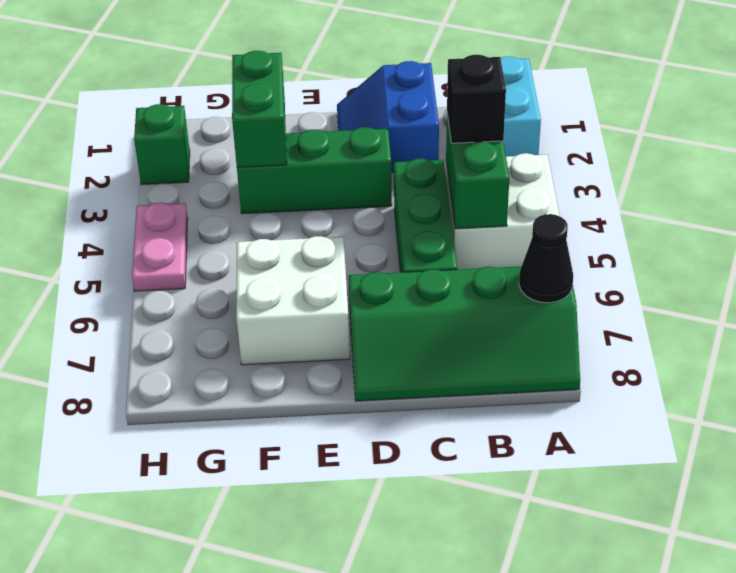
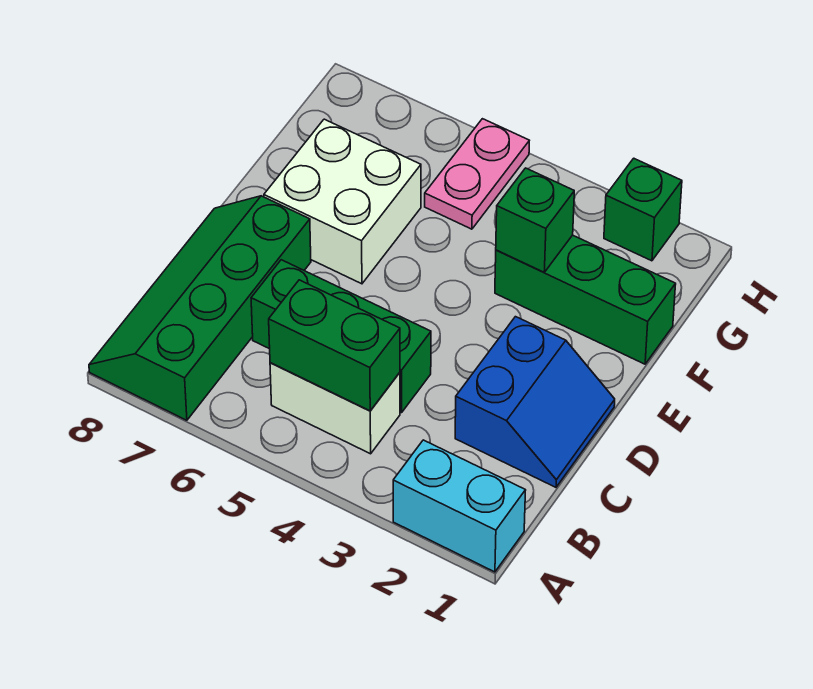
white 2x2 brick [446,153,559,270] -> white 1x2 brick [270,363,400,454]
black 1x1 cone [519,214,573,303] -> none
black 1x1 brick [447,55,506,143] -> none
blue 2x2 slope [337,61,439,172] -> blue 2x2 slope turned to [455,317,615,487]
green 1x3 brick [237,127,392,214] -> green 1x3 brick turned to [495,235,676,364]
green 1x2 brick [232,51,287,167] -> green 1x1 brick [496,168,574,272]
pink 1x2 plate [132,203,188,291] -> pink 1x2 plate turned to [425,119,529,229]

